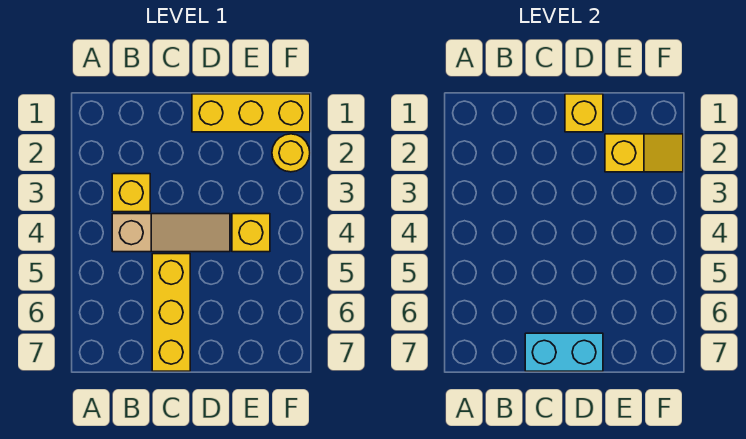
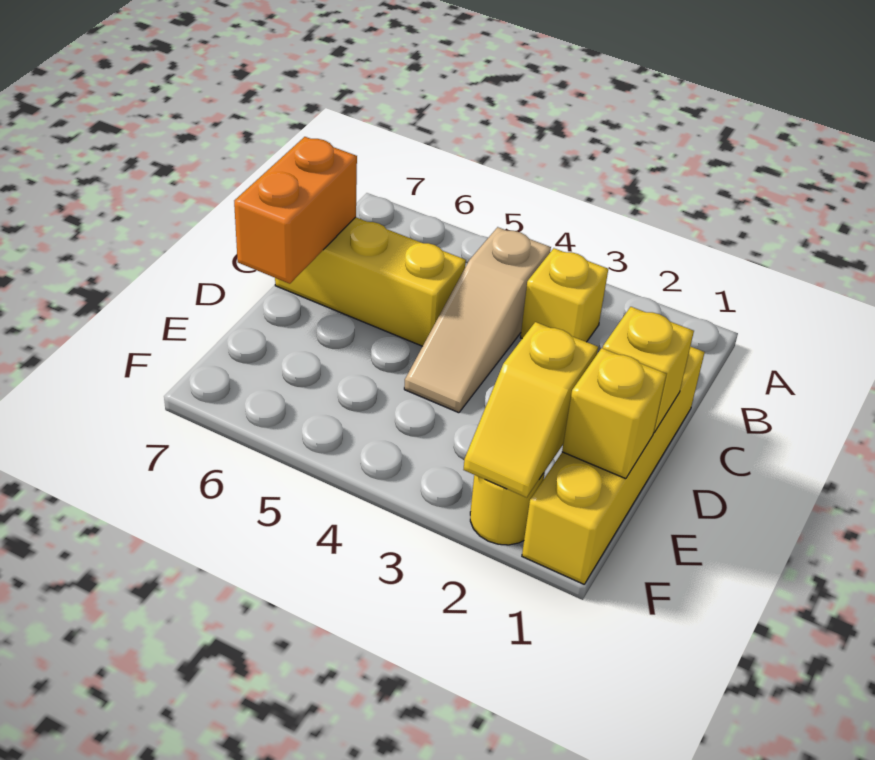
cyan 1x2 brick [525,333,603,371] -> orange 1x2 brick [234,137,357,284]
yellow 1x3 brick [192,94,310,132] -> yellow 1x4 brick [522,346,705,584]
yellow 1x1 brick [232,214,270,252] -> yellow 1x1 brick moved to [562,348,666,479]

